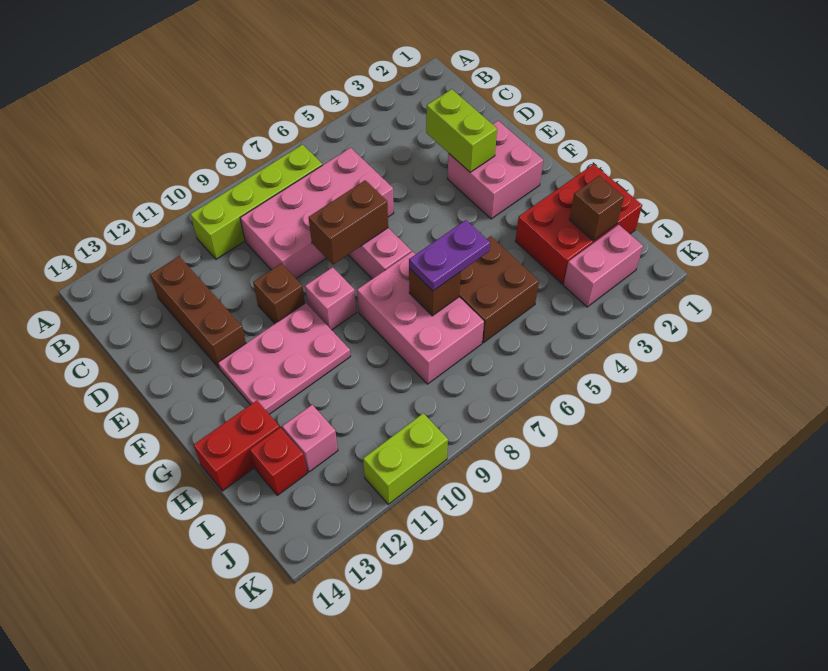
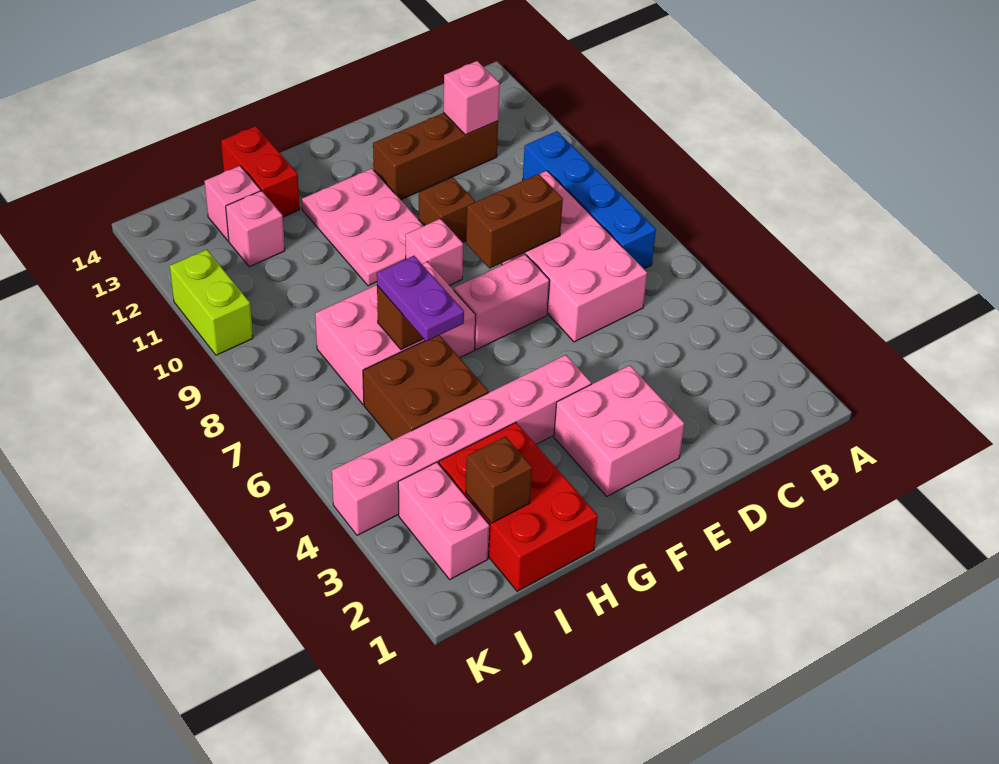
lime 1x4 brick [191,145,323,259] -> blue 1x4 brick [523,131,656,269]
none -> pink 1x1 brick [443,61,500,135]
lime 1x2 brick [426,89,497,172] -> none
brown 1x2 brick [308,180,388,264] -> brown 1x2 brick turned to [466,174,563,268]
none -> pink 1x6 brick [332,355,591,535]
red 1x1 brick [250,427,307,495] -> pink 1x1 brick [205,166,261,241]

